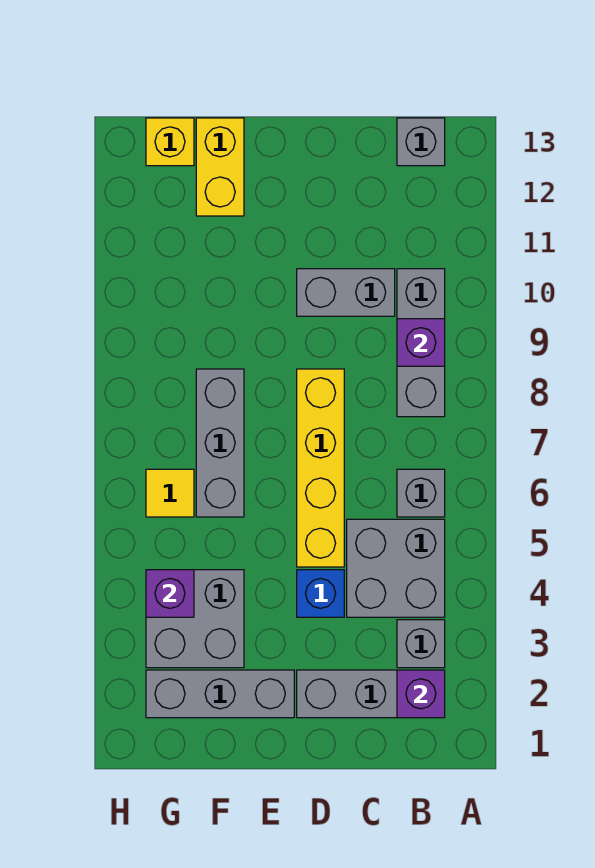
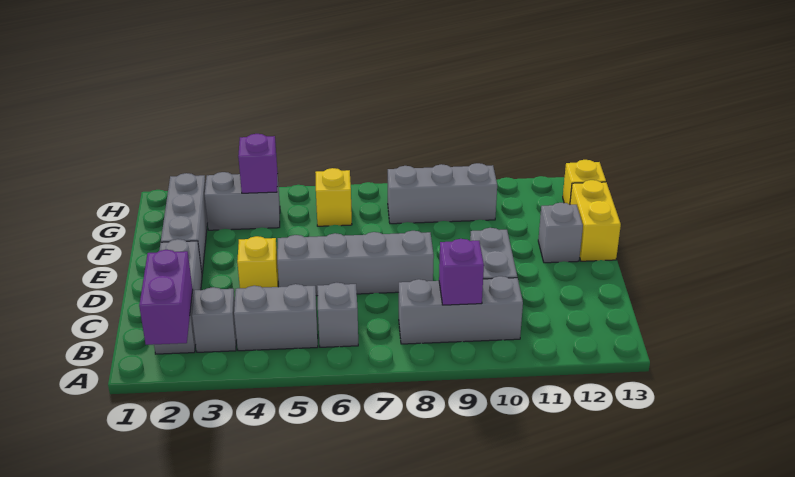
purple 1x1 brick [397,670,445,718] -> purple 1x2 brick [139,250,193,345]
grey 2x2 brick [347,519,445,617] -> grey 1x2 brick [234,284,318,351]
grey 1x1 brick [397,118,445,166] -> grey 1x1 brick moved to [538,203,583,263]
blue 1x1 brick [297,570,344,617] -> yellow 1x1 brick [237,236,278,288]
yellow 1x4 brick [297,369,344,567] -> grey 1x4 brick [277,231,434,296]
grey 2x2 brick [146,570,244,668] -> grey 1x2 brick [205,172,280,230]
grey 1x3 brick [196,369,244,517] -> grey 1x3 brick moved to [388,163,497,224]
yellow 1x2 brick [196,118,244,216] -> yellow 1x2 brick turned to [570,180,621,261]
yellow 1x1 tile [146,469,194,517] -> yellow 1x1 brick [315,168,352,226]

